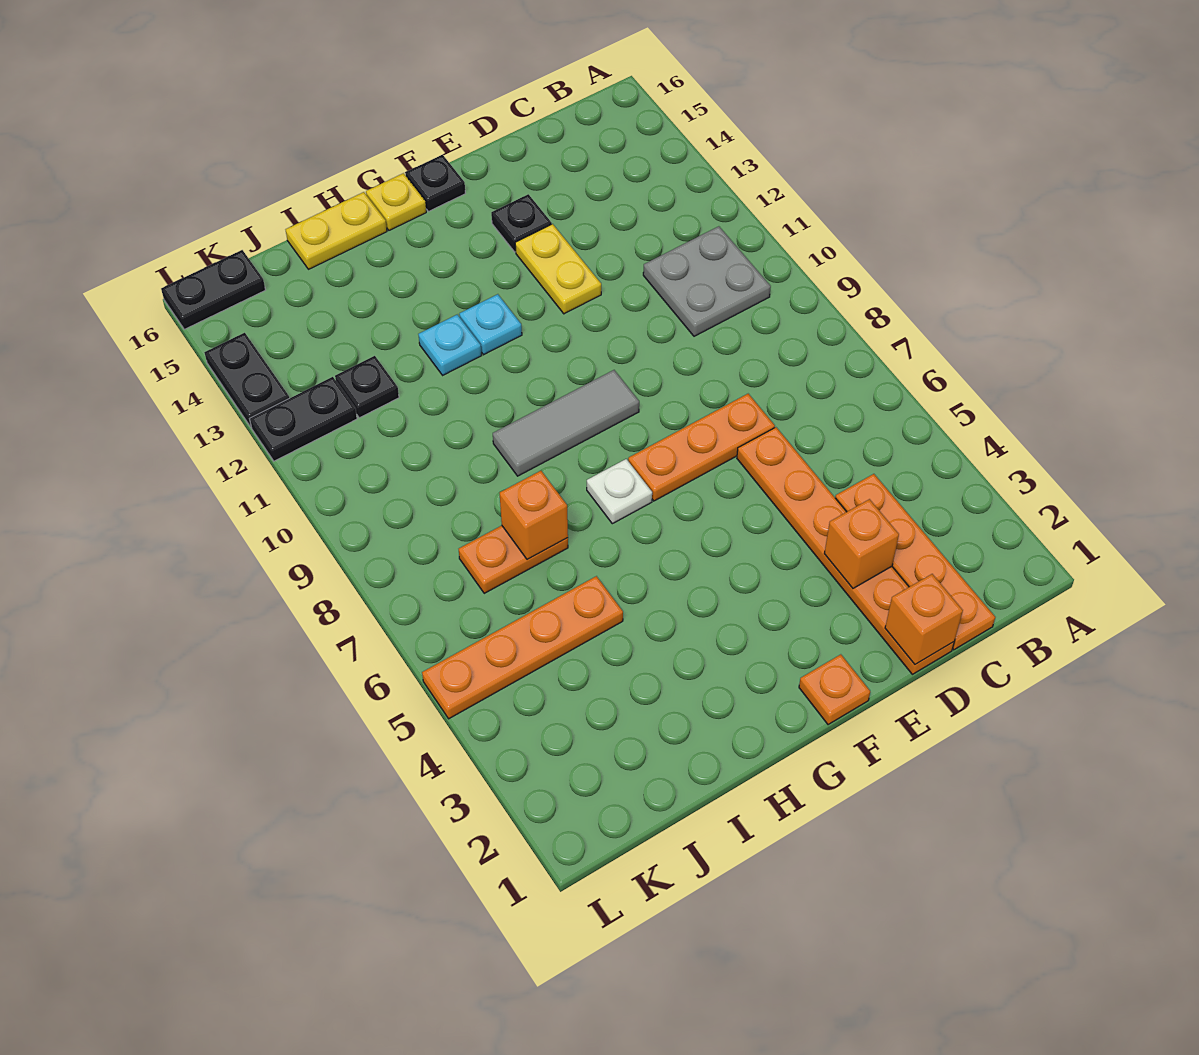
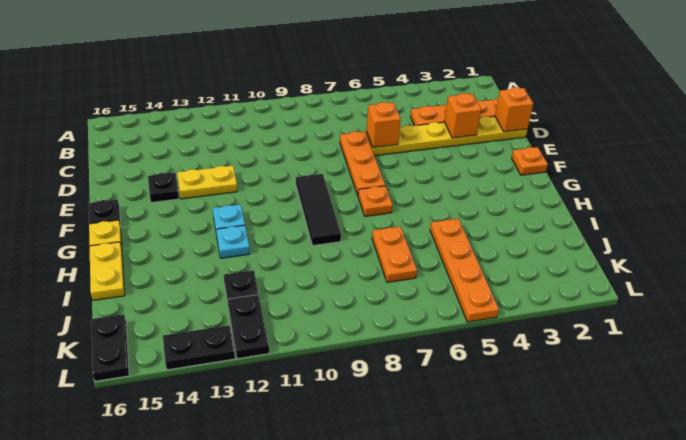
grey 2x2 plate [643,226,771,336] -> none
orange 1x6 plate [737,427,954,674] -> yellow 1x6 plate [366,116,527,156]
grey 1x3 tile [493,370,639,476] -> black 1x3 tile [296,174,341,246]
white 1x1 plate [587,459,652,524] -> orange 1x1 plate [358,186,393,216]
orange 1x1 brick [500,471,568,559] -> orange 1x1 brick moved to [367,102,401,147]

